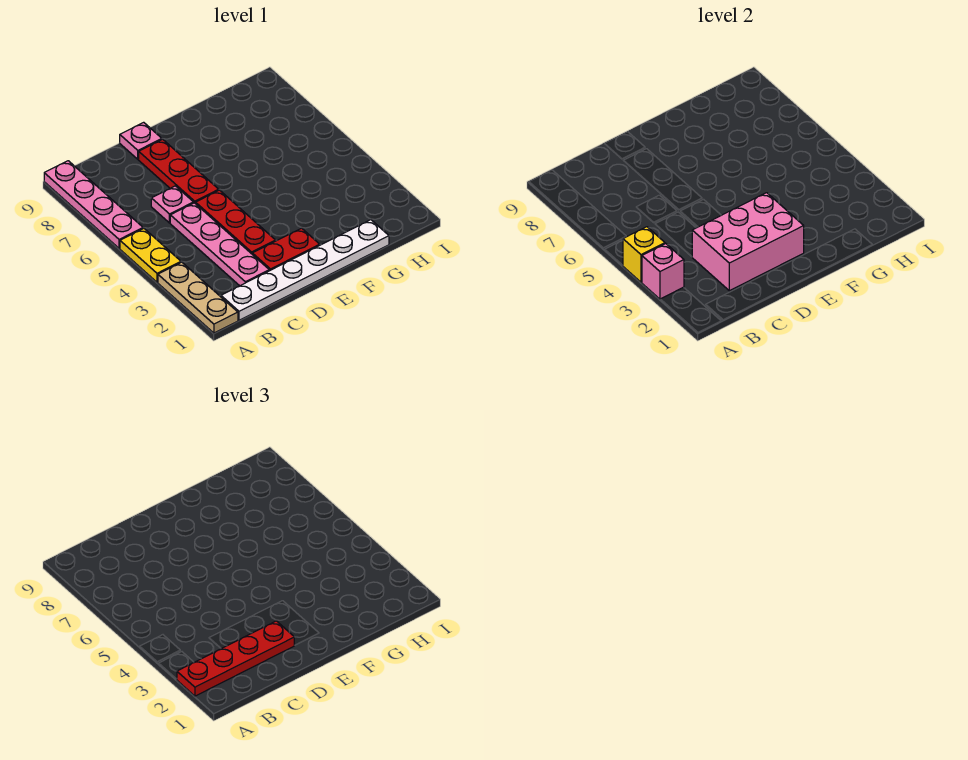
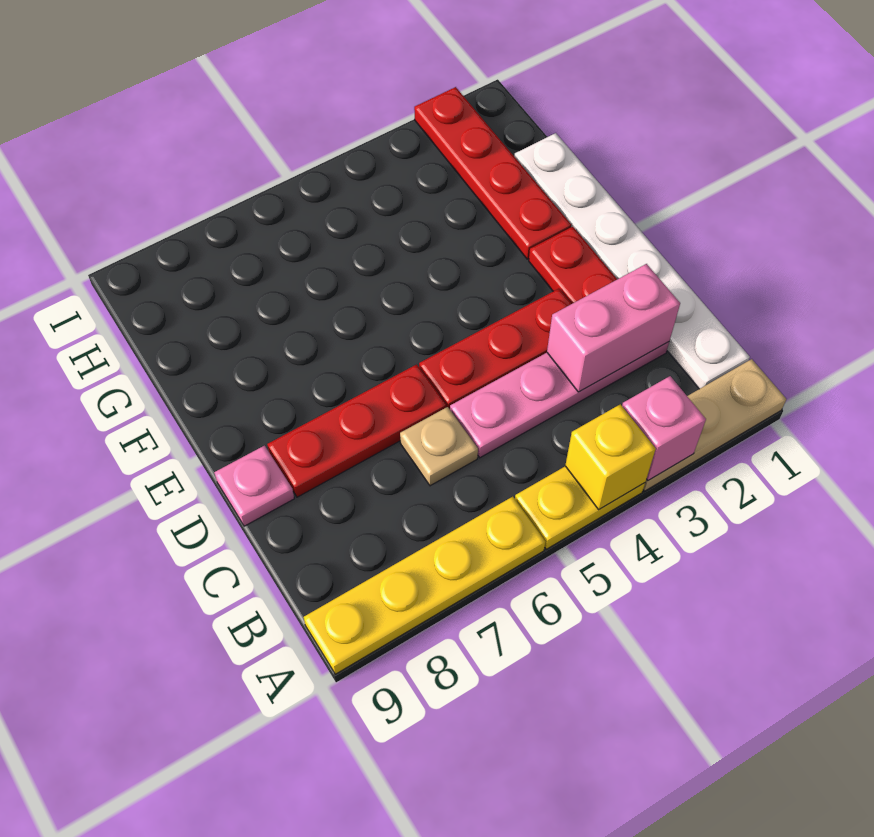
red 1x4 plate [177,621,294,696] -> red 1x4 plate moved to [414,87,571,259]
pink 1x4 plate [44,161,143,248] -> yellow 1x4 plate [304,497,545,674]
pink 2x3 brick [692,193,804,291] -> pink 1x2 brick [547,264,680,392]
pink 1x1 plate [151,186,193,223] -> tan 1x1 plate [400,407,478,486]

